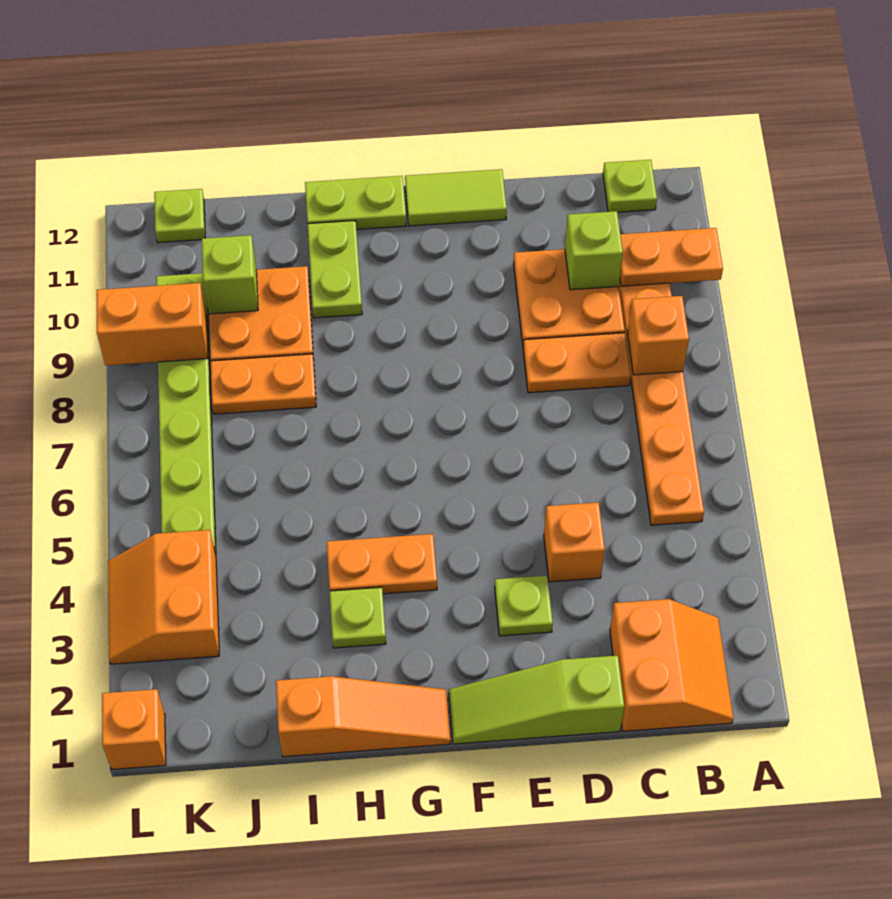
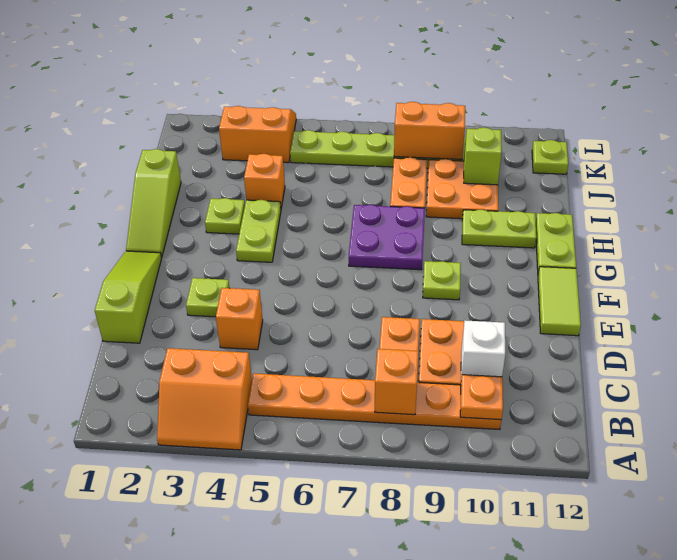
orange 1x2 plate [620,228,723,286] -> orange 1x1 plate [460,375,503,420]
orange 2x2 slope [610,599,733,731] -> orange 2x2 slope moved to [157,348,252,450]
lime 1x1 plate [603,160,657,212] -> lime 1x1 plate moved to [423,261,461,300]
lime 1x1 brick [565,211,623,290] -> white 1x1 brick [461,321,505,378]
orange 1x3 slope [276,676,450,757] -> lime 1x3 slope [126,149,181,257]
orange 1x2 plate [327,534,437,594] -> lime 1x2 plate [236,200,281,262]
none -> purple 2x2 plate [349,205,425,270]
orange 1x2 brick [96,283,208,365] -> orange 1x2 brick turned to [394,102,465,159]
orange 1x1 brick [102,689,166,769] -> orange 1x1 brick moved to [244,154,285,208]

